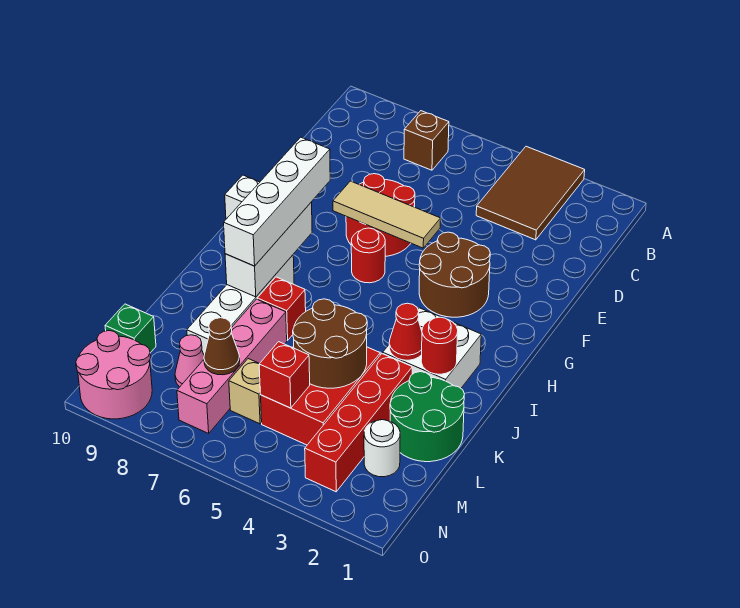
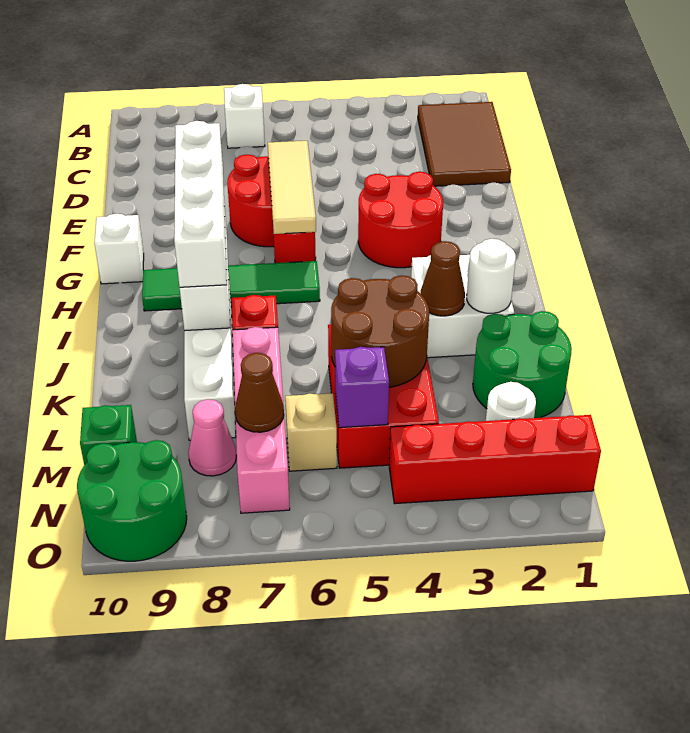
brown 2x3 tile [476,146,585,240] -> brown 2x3 tile moved to [418,102,511,186]
brown 1x1 brick [404,111,449,170] -> white 1x1 brick [224,84,265,148]
brown 2x2 round brick [419,232,490,317] -> red 2x2 round brick [358,172,443,268]
tan 1x3 tile [333,181,441,248] -> tan 1x3 tile turned to [268,141,316,234]
none -> green 1x4 tile [142,261,320,311]
red 1x1 round brick [421,317,458,374] -> white 1x1 round brick [467,239,516,313]
red 1x1 cone [389,303,422,360] -> brown 1x1 cone [421,241,465,316]
red 1x4 brick [305,354,412,492] -> red 1x4 brick turned to [389,415,601,504]
red 1x1 brick [259,342,310,408] -> purple 1x1 brick [335,347,389,428]
pink 2x2 round brick [76,331,152,419] -> green 2x2 round brick [77,440,187,561]

